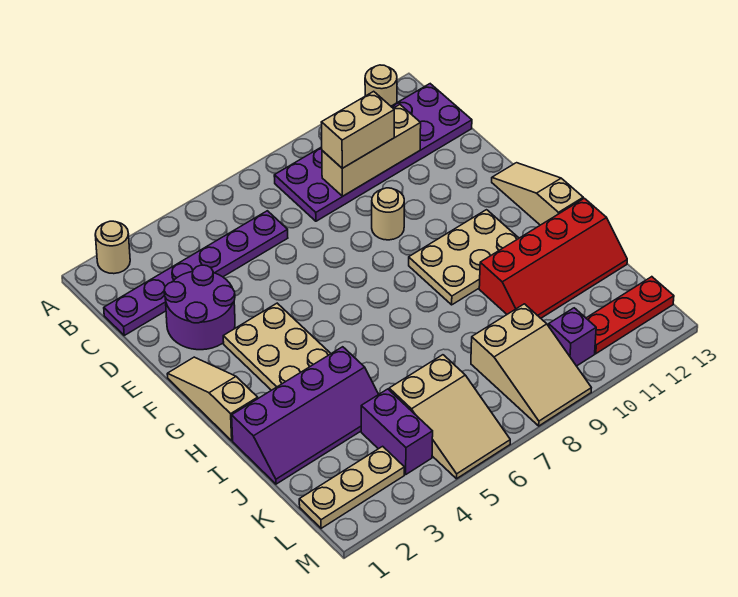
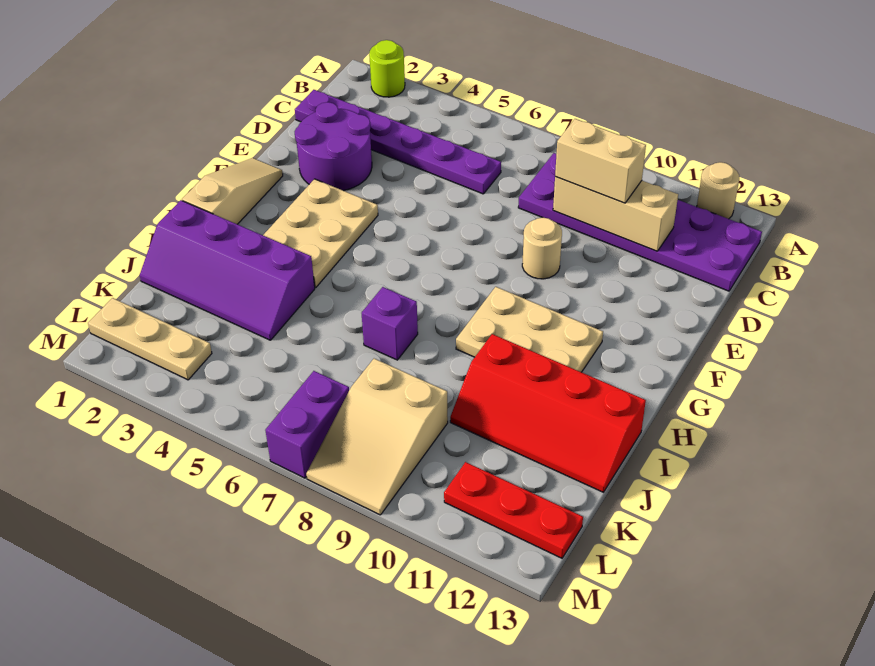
tan 1x1 round brick [95,221,130,274] -> lime 1x1 round brick [369,40,405,97]
tan 1x3 slope [492,163,583,225] -> none
purple 1x2 brick [361,389,433,474] -> purple 1x2 brick moved to [265,371,349,478]
tan 2x3 slope [389,355,510,479] -> none
purple 1x1 brick [549,308,596,366] -> purple 1x1 brick moved to [362,287,418,360]

